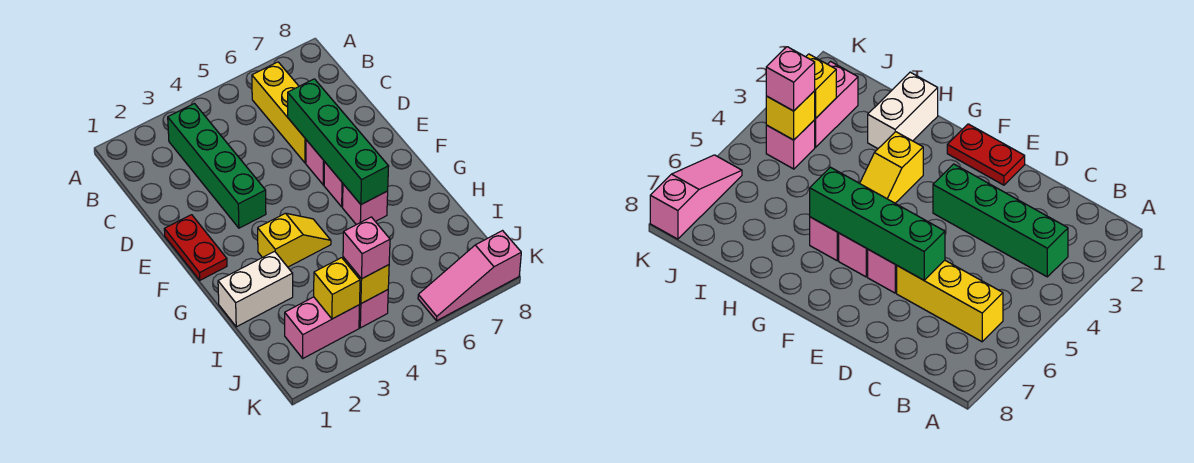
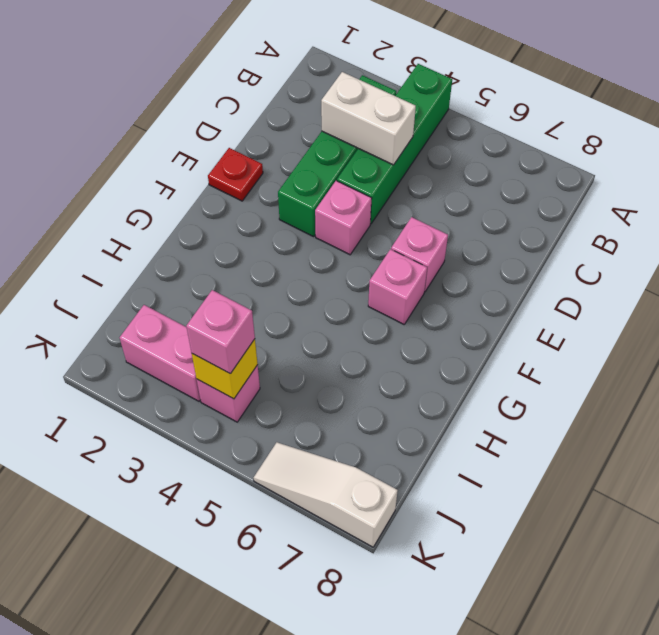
yellow 1x3 brick [252,62,306,163] -> none
green 1x4 brick [288,79,389,204] -> green 1x4 brick moved to [337,64,452,224]
red 1x2 plate [164,215,227,280] -> red 1x1 plate [208,148,263,201]
yellow 1x2 slope [258,213,331,267] -> none
pink 1x1 brick [343,184,388,225] -> pink 1x1 brick moved to [315,181,372,255]
white 1x2 brick [218,251,293,327] -> white 1x2 brick moved to [321,72,416,165]
yellow 1x1 brick [314,258,360,319] -> none
pink 1x3 slope [418,231,521,321] -> white 1x3 slope [254,442,398,547]

